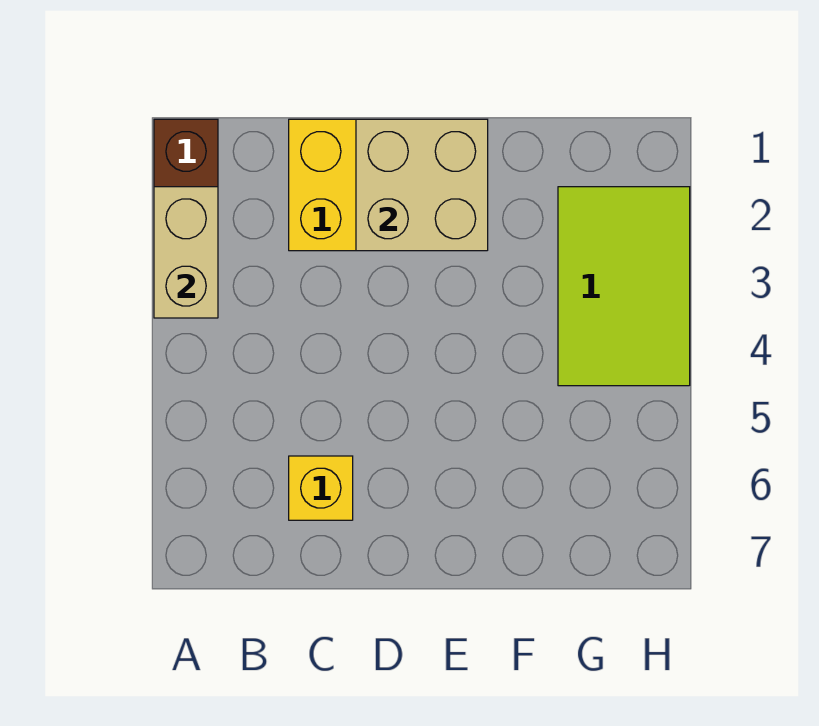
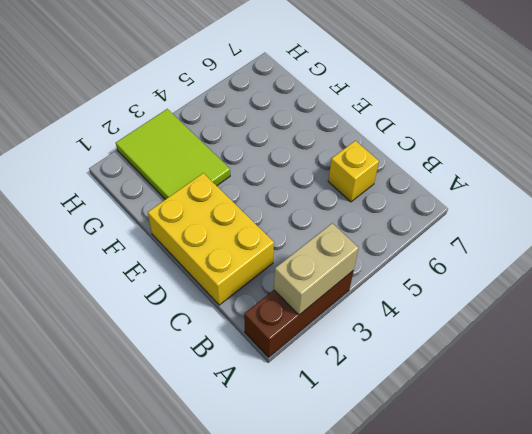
tan 2x2 brick [356,119,488,251] -> none
lime 2x3 tile [558,187,690,386] -> lime 2x3 tile turned to [116,109,230,199]

